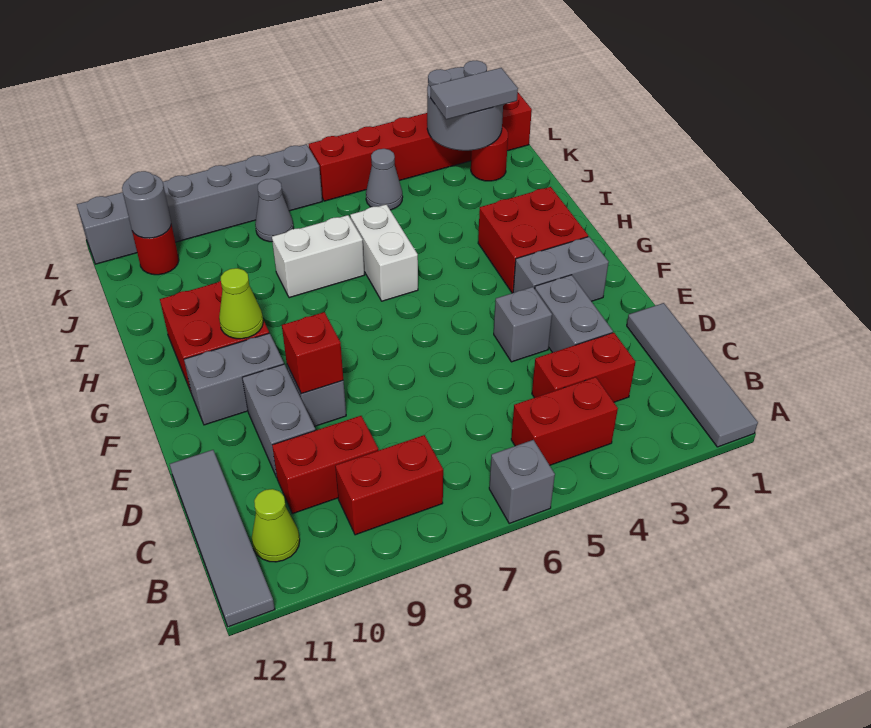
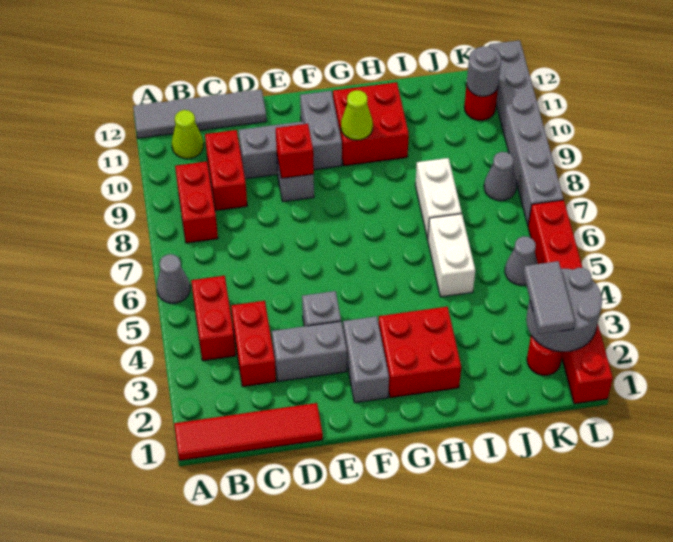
grey 1x4 tile [627,303,758,447] -> red 1x4 tile [174,403,323,461]
grey 1x1 brick [489,440,555,523] -> grey 1x1 cone [157,254,190,303]
white 1x2 brick [350,204,418,301] -> white 1x2 brick turned to [428,214,475,297]

